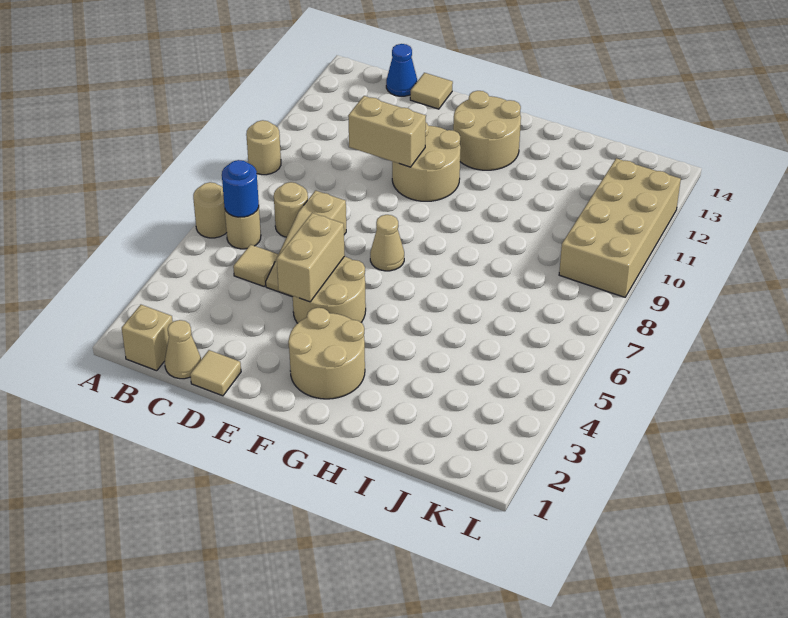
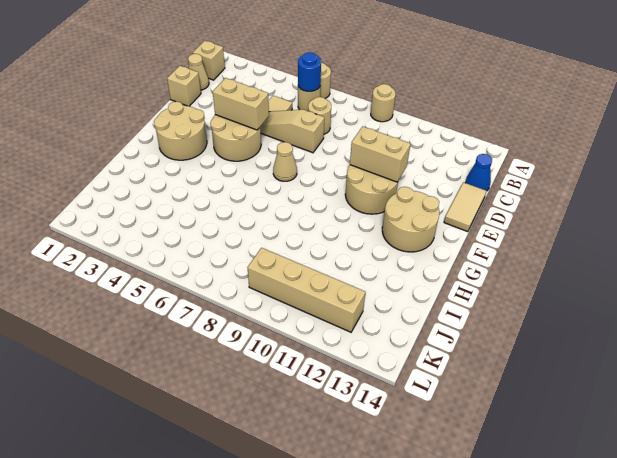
tan 1x1 tile [190,350,241,396] -> tan 1x1 brick [167,66,201,106]
tan 1x2 brick [348,96,426,167] -> tan 1x2 brick turned to [350,126,411,182]
tan 1x1 tile [410,73,453,109] -> tan 1x2 tile [444,182,486,232]
tan 2x4 brick [559,158,681,297] -> tan 1x4 brick [248,248,365,332]

